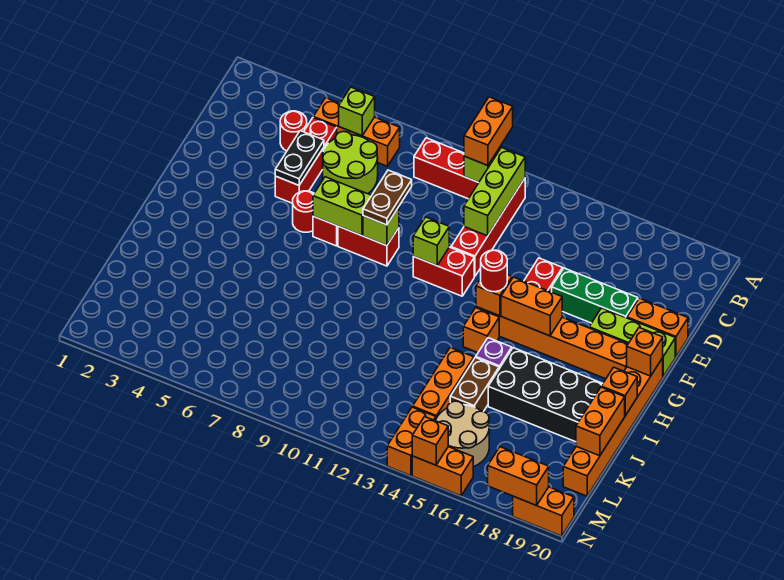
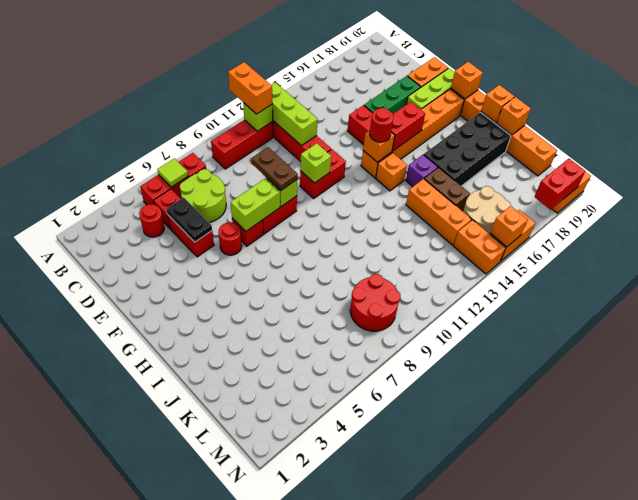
orange 1x3 brick [313,98,400,166] -> red 1x3 brick [140,153,206,205]
lime 1x1 brick [339,87,375,136] -> lime 1x1 tile [157,158,188,187]
orange 1x2 brick [501,277,562,336] -> red 1x2 brick [391,102,425,151]
orange 1x2 brick [576,387,625,456] -> orange 1x1 brick [497,97,531,135]
none -> red 2x2 round brick [350,274,400,331]
orange 1x2 brick [488,447,549,505] -> red 1x2 brick [534,159,585,210]

